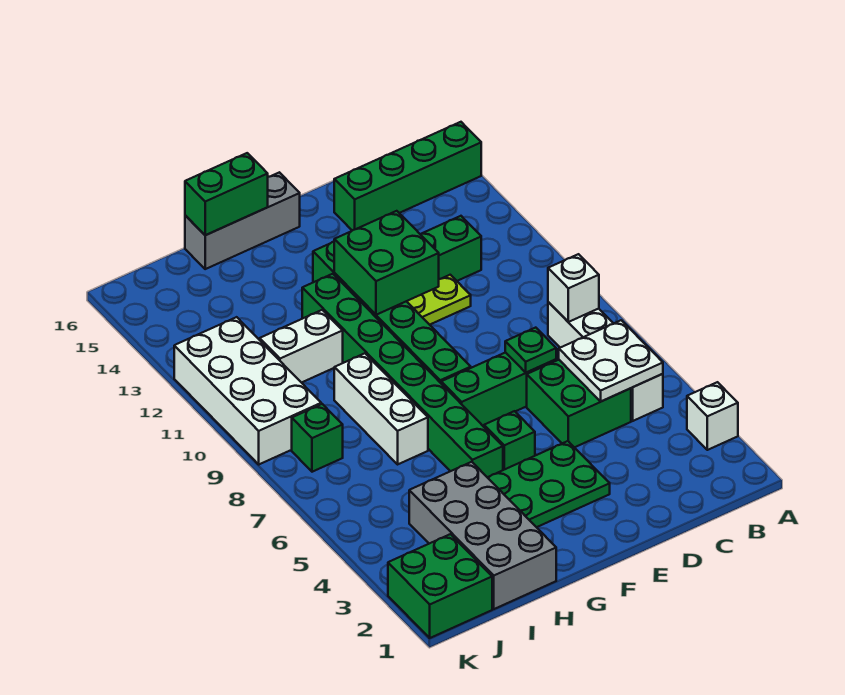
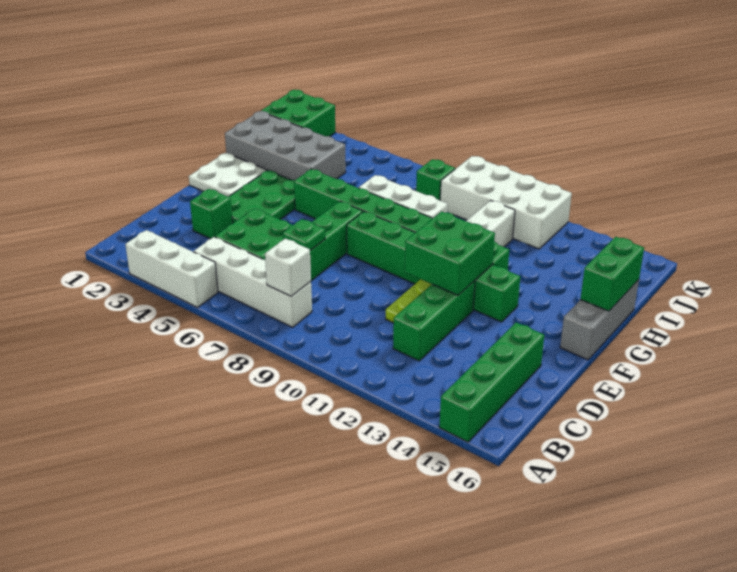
white 1x1 brick [687,382,738,450] -> white 1x3 brick [125,230,218,307]
white 2x2 plate [559,320,663,401] -> white 2x2 plate moved to [189,153,267,197]
green 1x1 brick [484,411,535,470] -> green 1x1 brick moved to [190,189,233,239]

